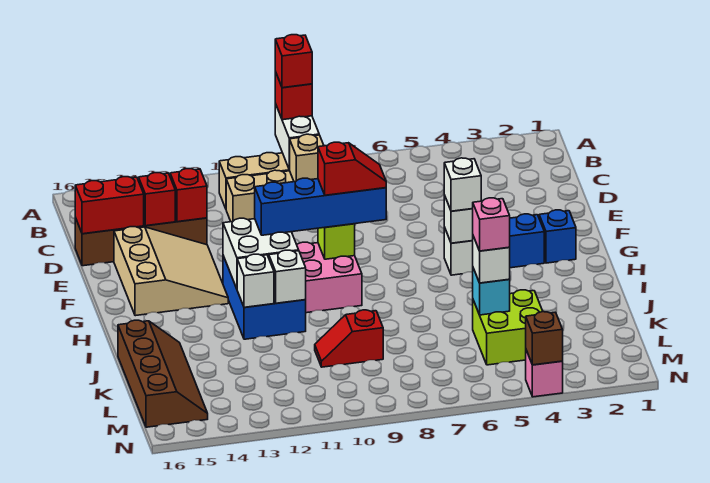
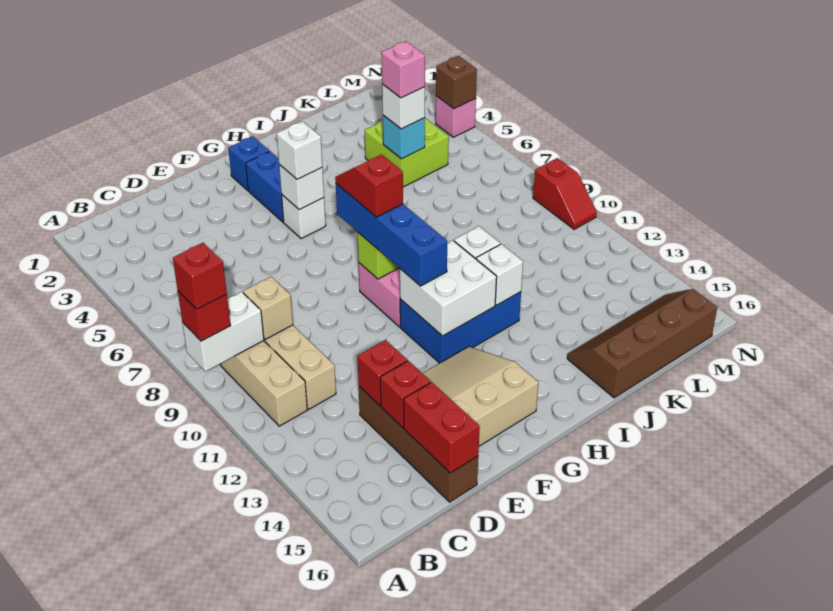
red 1x2 slope [315,310,383,367] -> red 1x2 slope moved to [533,158,597,229]

